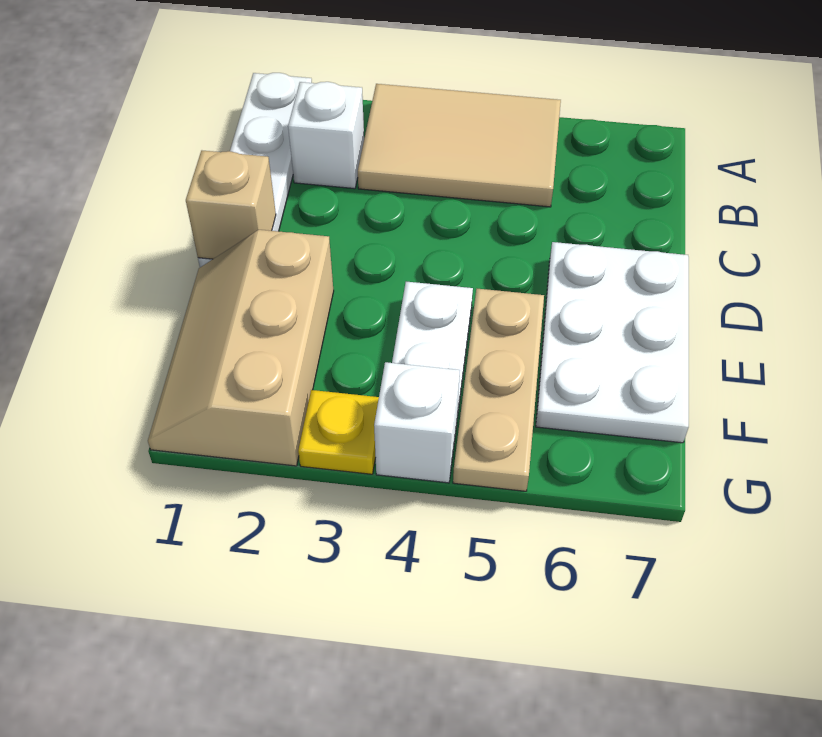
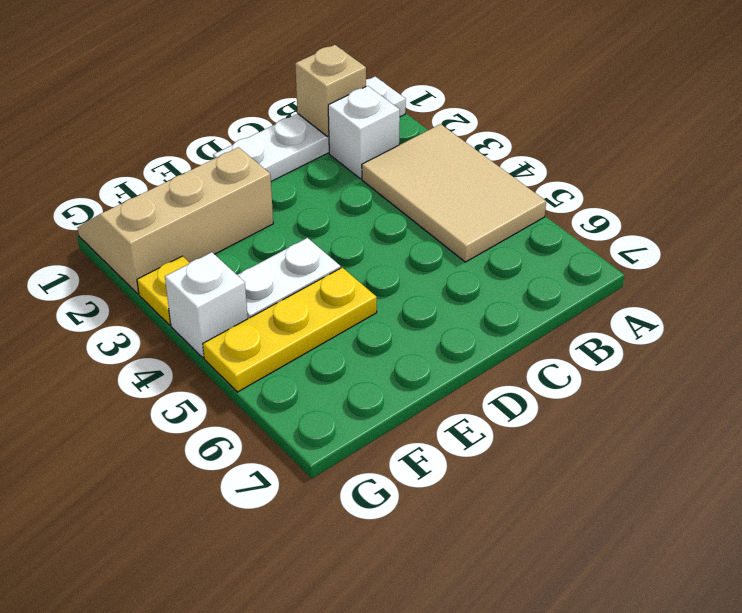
tan 1x1 brick [186,151,276,259] -> tan 1x1 brick moved to [295,45,366,137]
white 2x3 plate [536,242,689,443] -> none
tan 1x3 plate [453,289,544,491] -> yellow 1x3 plate [203,268,377,392]

